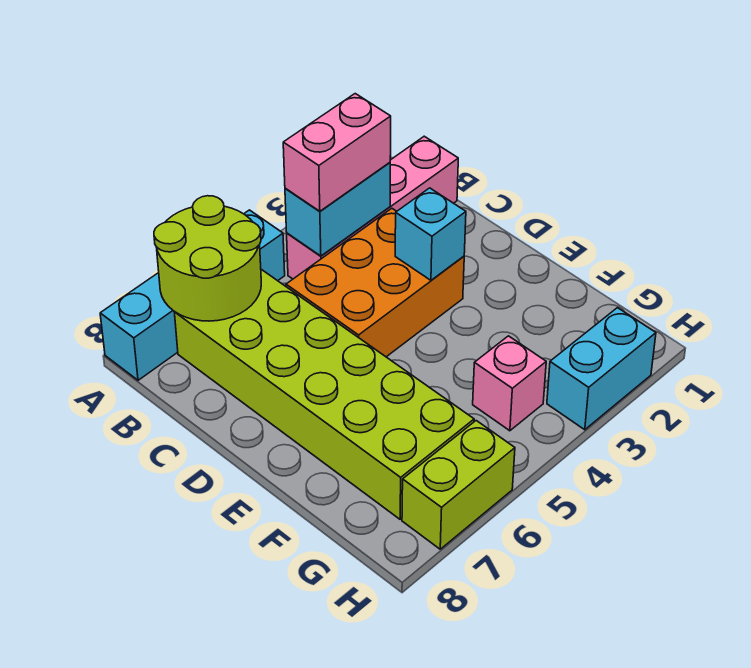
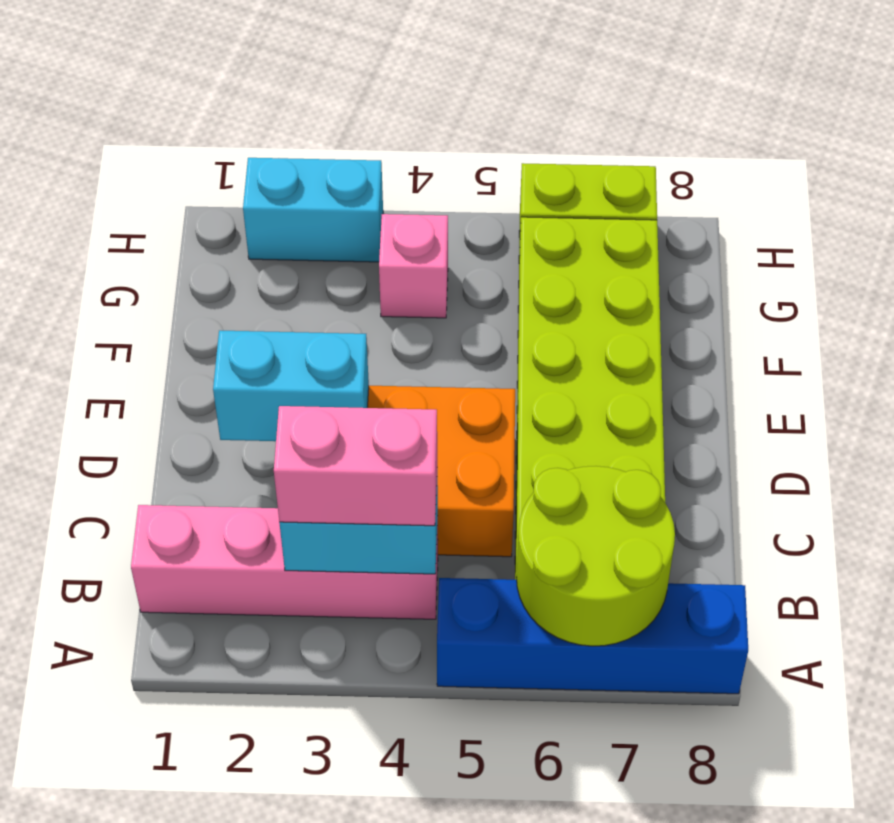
cyan 1x4 brick [100,210,285,380] -> blue 1x4 brick [437,578,748,694]
cyan 1x1 brick [395,188,466,280] -> cyan 1x2 brick [213,330,369,441]

